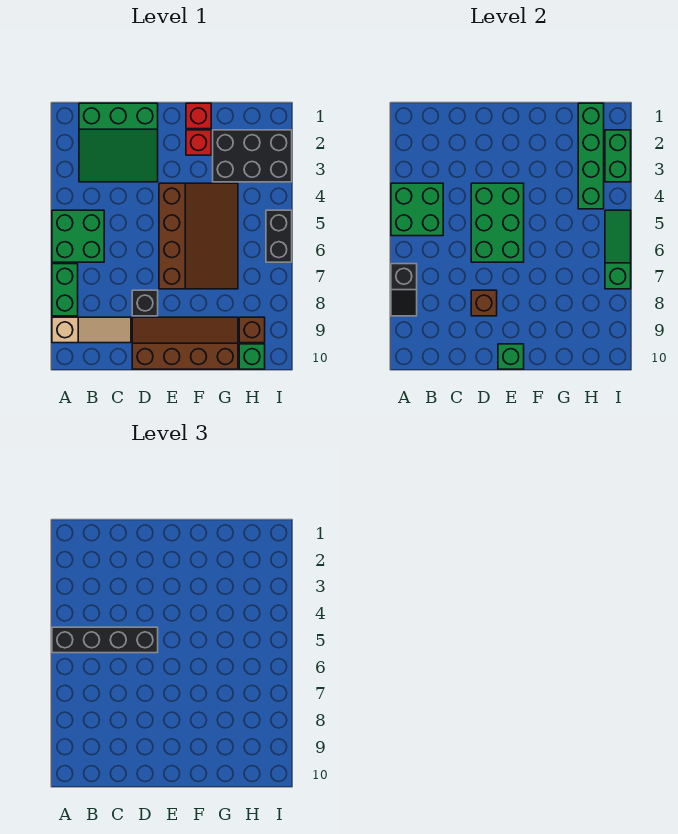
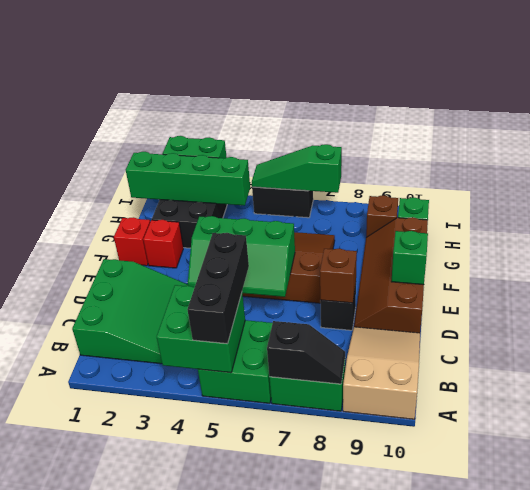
black 1x4 brick [52,627,158,653] -> black 1x3 brick [187,233,249,344]
tan 1x3 slope [52,317,131,343] -> tan 2x3 slope [343,327,420,419]
green 2x3 brick [471,183,524,262] -> green 2x3 slope [188,216,295,297]

